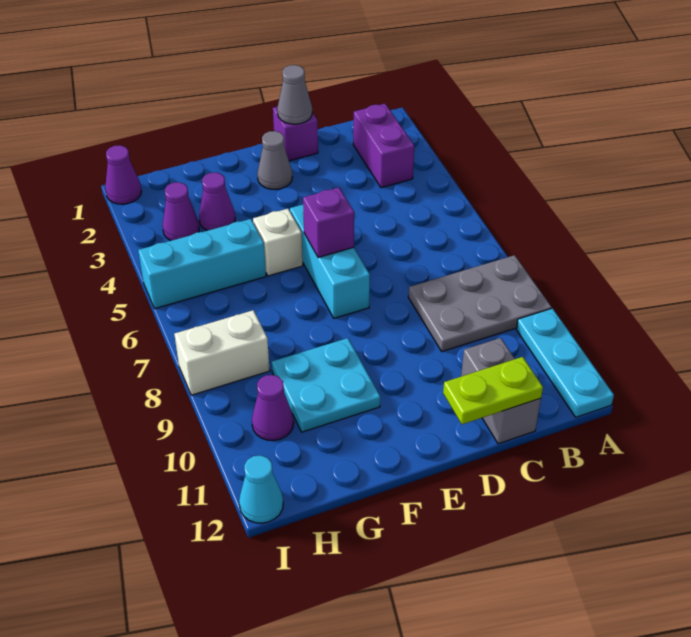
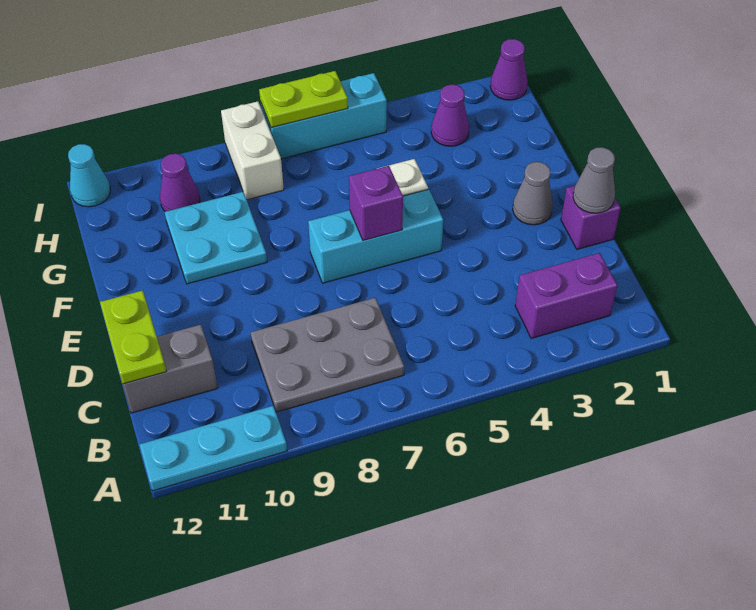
grey 2x3 plate [408,255,552,352] -> grey 2x3 plate turned to [251,298,404,412]
purple 1x1 cone [199,173,235,231] -> none
cyan 1x3 brick [138,219,266,309] -> cyan 1x3 brick turned to [260,73,387,159]
none -> lime 1x2 plate [259,71,348,128]

